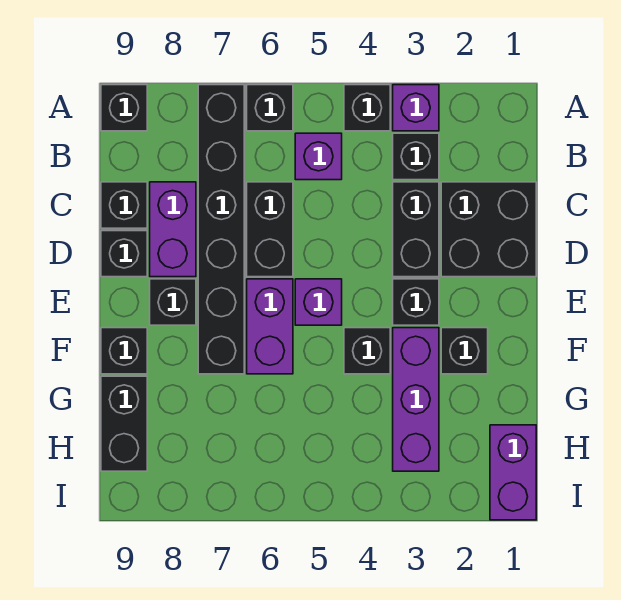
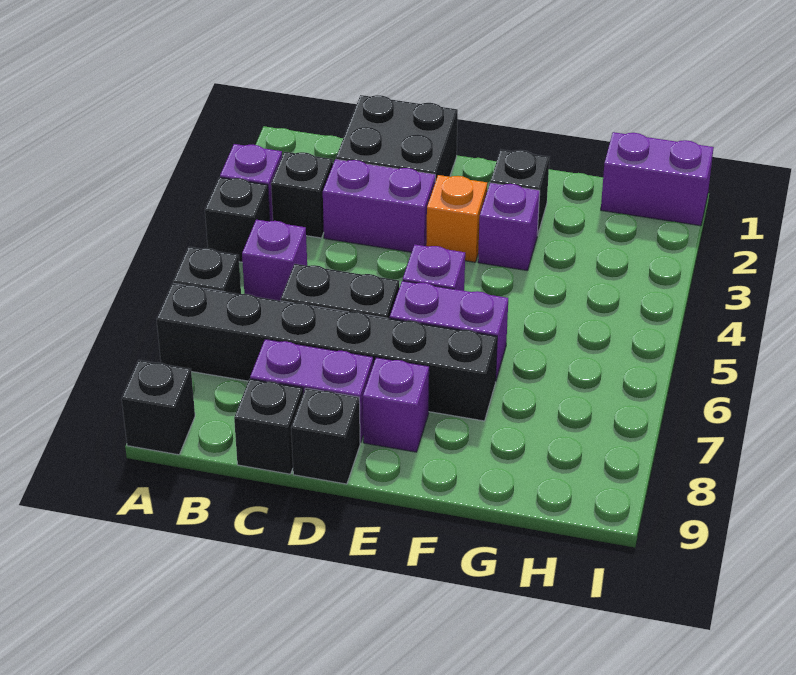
black 1x2 brick [393,182,439,277] -> purple 1x2 brick [323,159,435,252]
black 1x1 brick [393,279,439,325] -> orange 1x1 brick [426,175,487,262]
black 1x1 brick [150,279,196,325] -> purple 1x1 brick [363,358,429,452]
purple 1x3 brick [393,328,439,471] -> purple 1x1 brick [478,183,540,270]
black 1x1 brick [344,328,390,374] -> none
black 1x1 brick [101,328,147,374] -> none
black 1x2 brick [101,376,147,471] -> none

